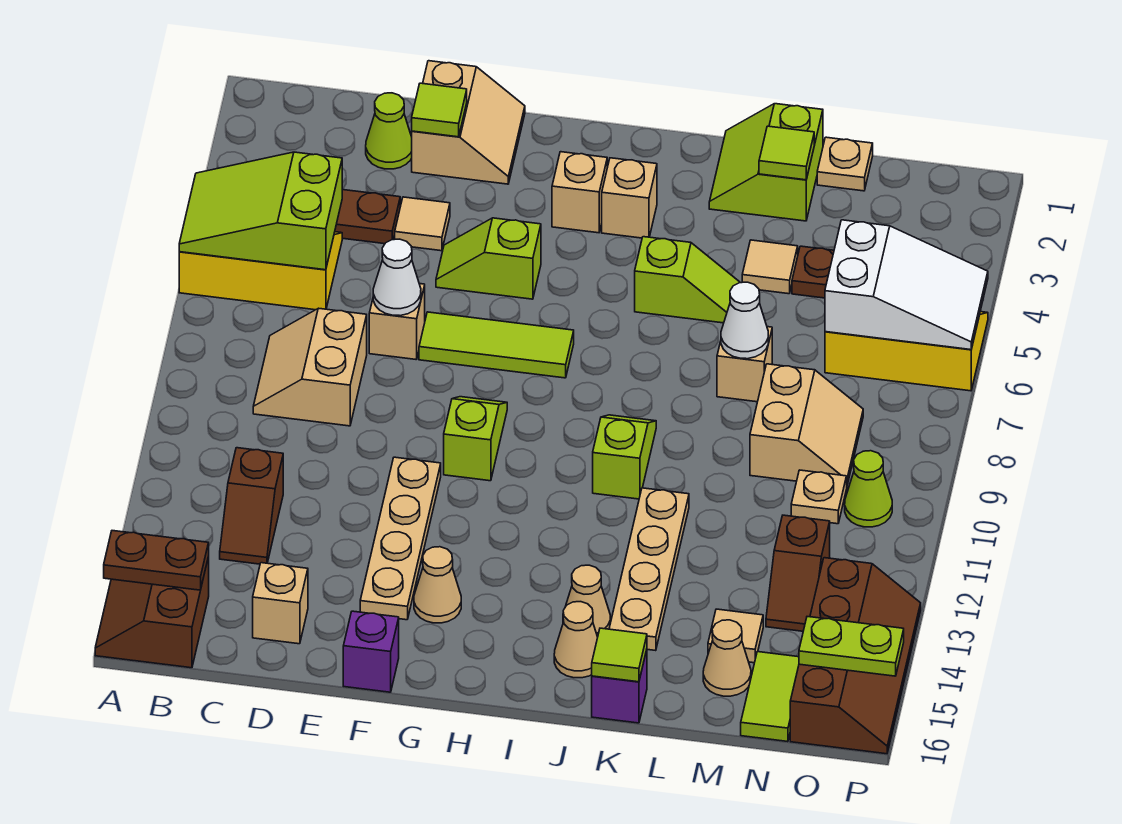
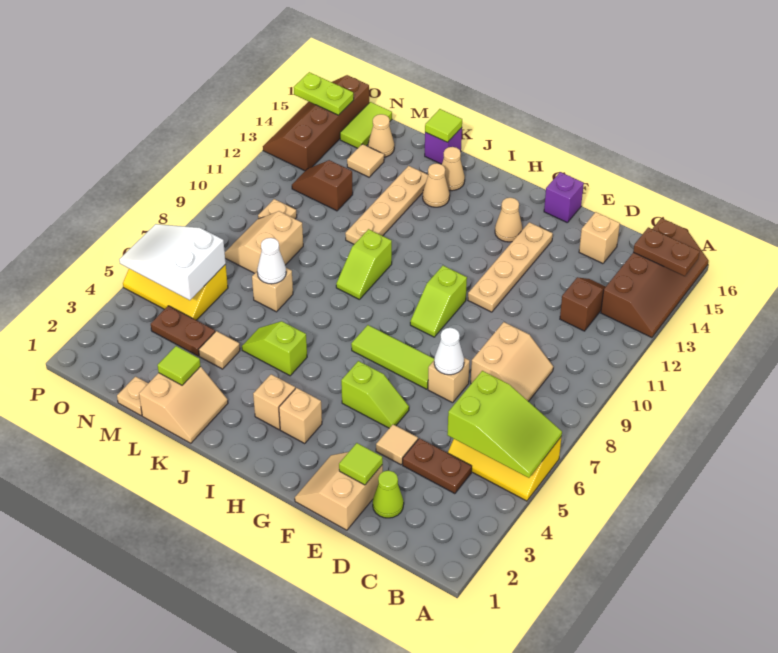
brown 2x2 slope [95,557,209,668] -> brown 2x4 slope [601,218,709,338]
lime 2x2 slope [709,104,823,221] -> tan 2x2 slope [139,367,228,443]
brown 1x2 slope [766,515,830,631] -> brown 1x2 slope turned to [292,160,353,211]
lime 1x1 cone [845,451,892,527] -> none

